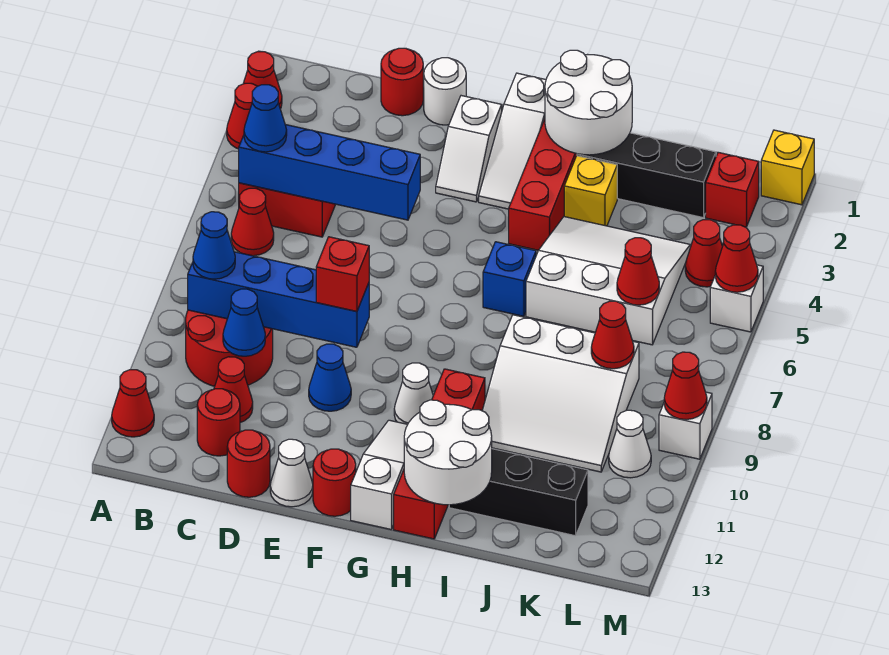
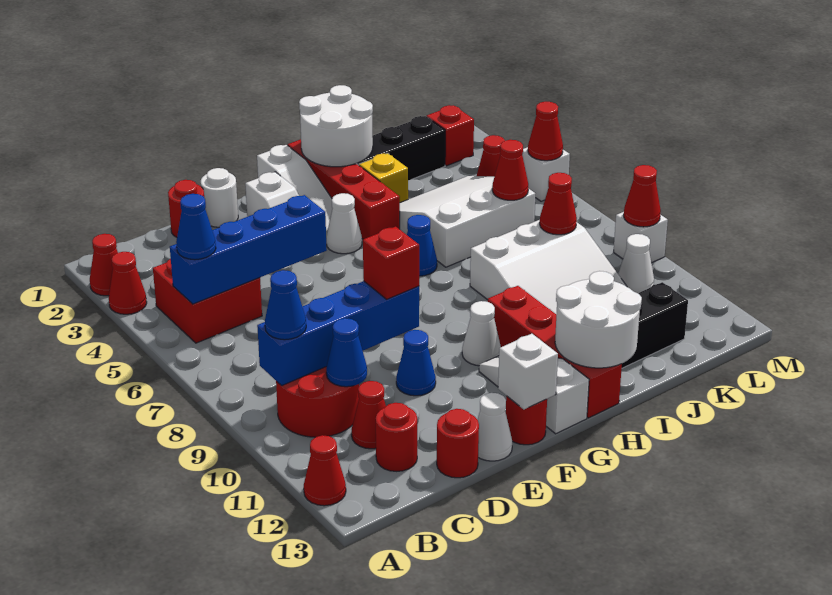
red 1x1 cone [231,188,274,256] -> none
none -> white 1x1 brick [498,334,558,409]
none -> white 1x1 cone [326,193,362,254]
blue 1x1 brick [483,242,536,316] -> blue 1x1 cone [407,215,437,276]
yellow 1x1 brick [761,130,814,205] -> none

